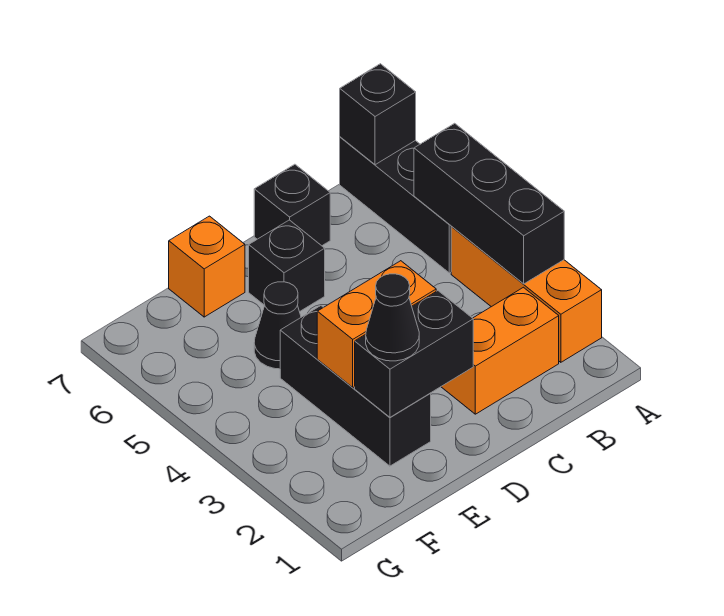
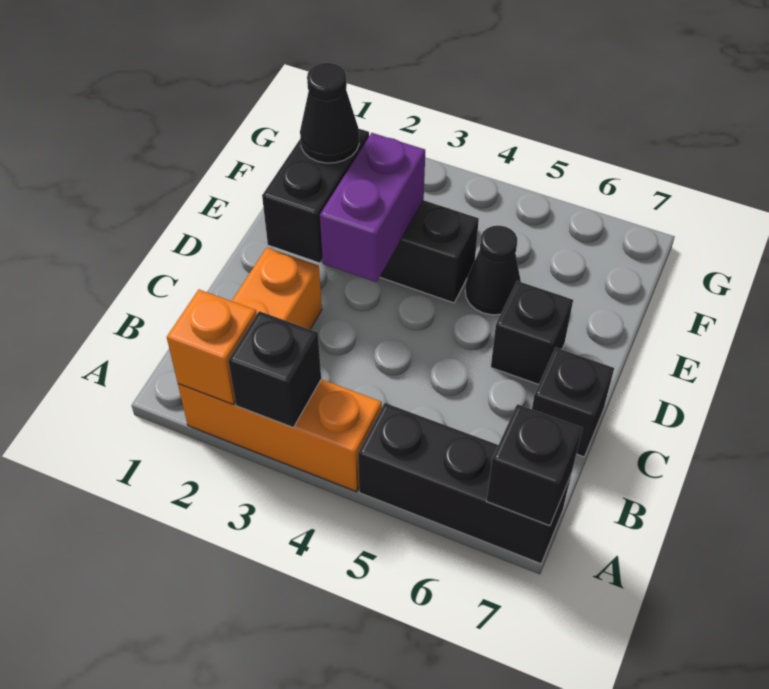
black 1x3 brick [414,123,564,284] -> black 1x1 brick [228,311,321,427]
orange 1x2 brick [317,261,436,388] -> purple 1x2 brick [320,133,425,282]
orange 1x1 brick [169,216,245,317] -> orange 1x1 brick moved to [167,290,257,404]

